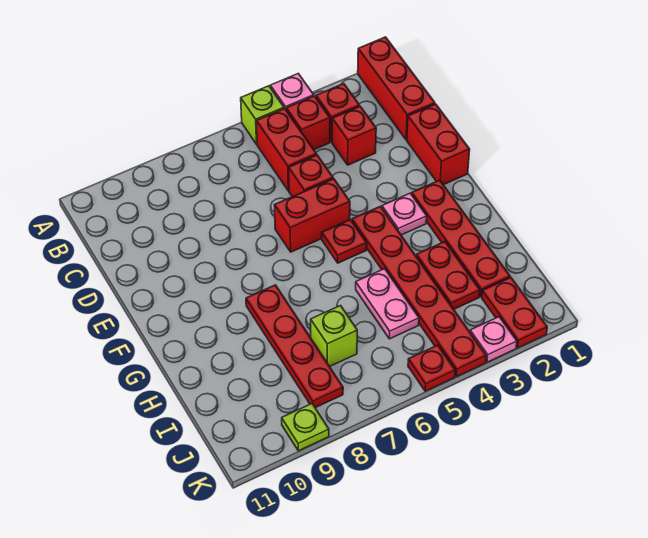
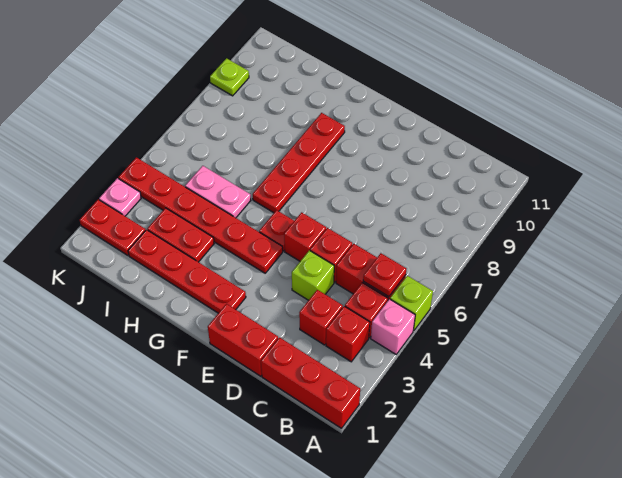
red 1x2 brick [274,179,350,252] -> red 1x1 brick [284,212,326,261]
pink 1x1 plate [382,193,427,235] -> none
red 1x4 plate [246,285,343,408] -> red 1x4 plate turned to [253,113,345,213]
lime 1x1 brick [311,306,357,366] -> lime 1x1 brick moved to [292,250,334,300]
red 1x1 plate [408,345,455,391] -> red 1x1 plate moved to [363,253,406,297]

